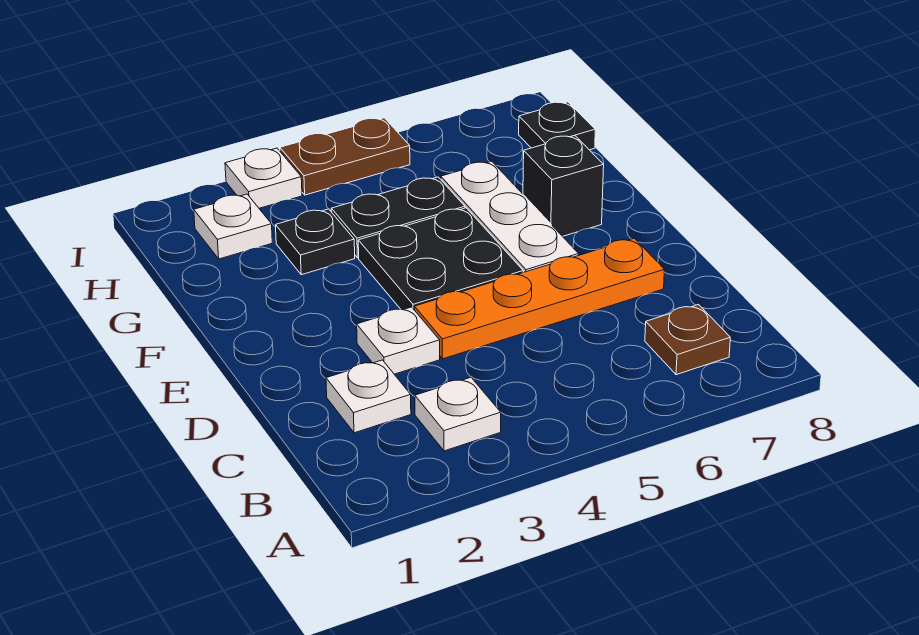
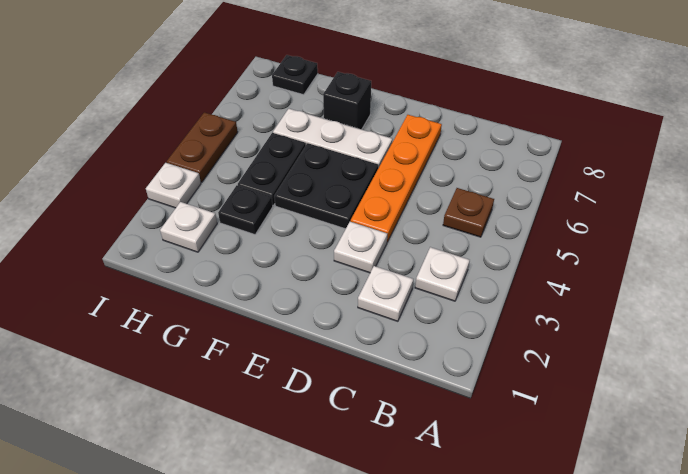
brown 1x1 plate [645,305,730,375] -> brown 1x1 plate moved to [443,188,494,237]

